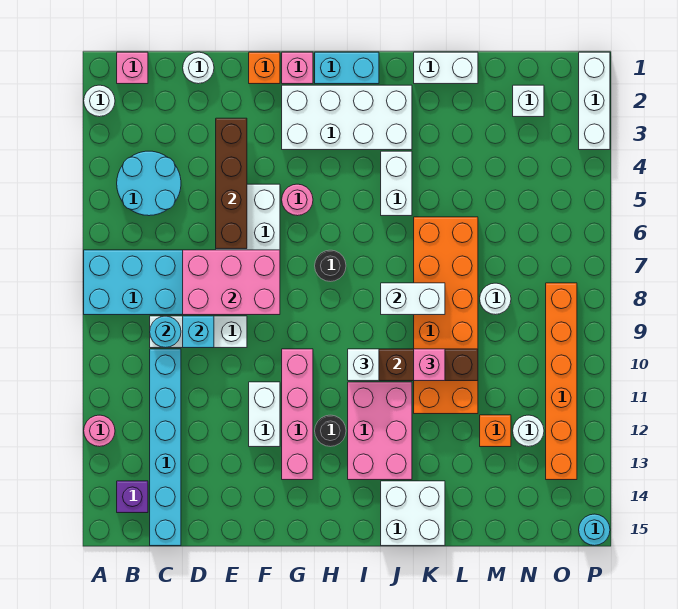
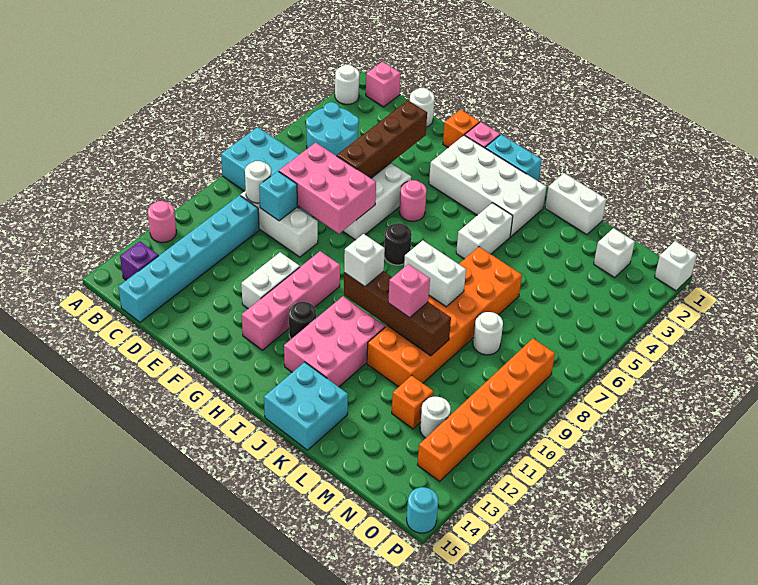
cyan 1x1 round brick [150,316,181,348] -> white 1x1 round brick [245,161,271,203]
white 2x2 brick [381,481,445,546] -> cyan 2x2 brick [264,362,348,450]
white 1x3 brick [579,52,610,150] -> white 1x1 brick [655,241,697,291]

